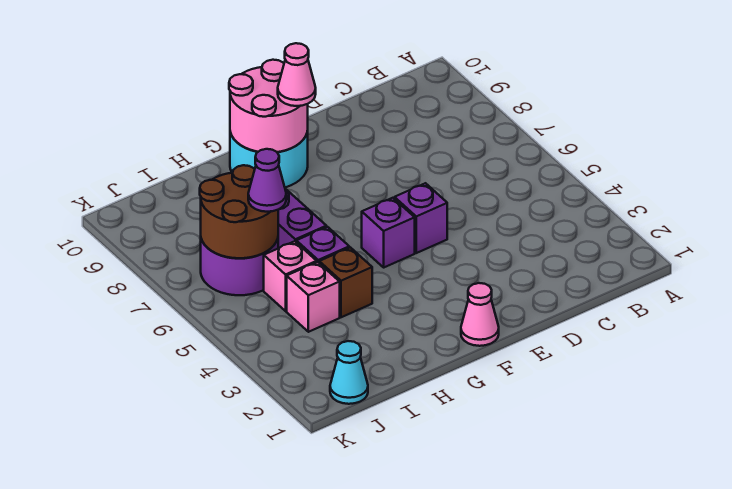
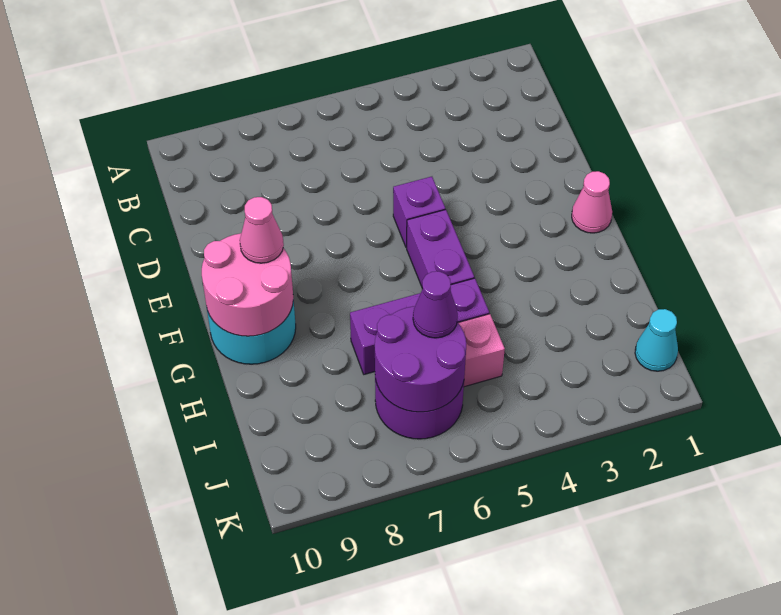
purple 1x1 brick [362,198,415,267] -> purple 1x2 brick [407,210,474,286]
brown 1x1 brick [319,247,372,317] -> none
pink 1x1 brick [287,262,340,332] -> none
brown 2x2 round brick [200,165,278,258] -> purple 2x2 round brick [375,306,466,412]

